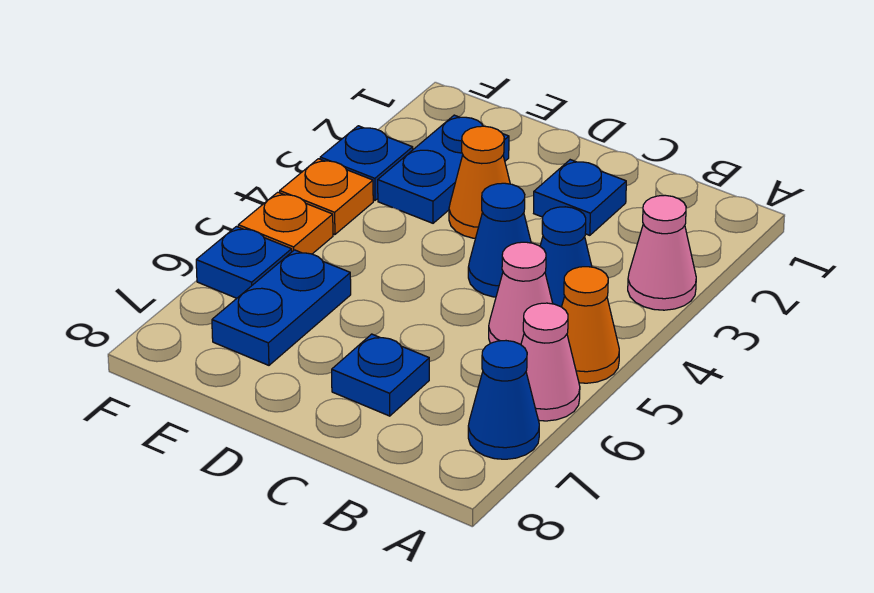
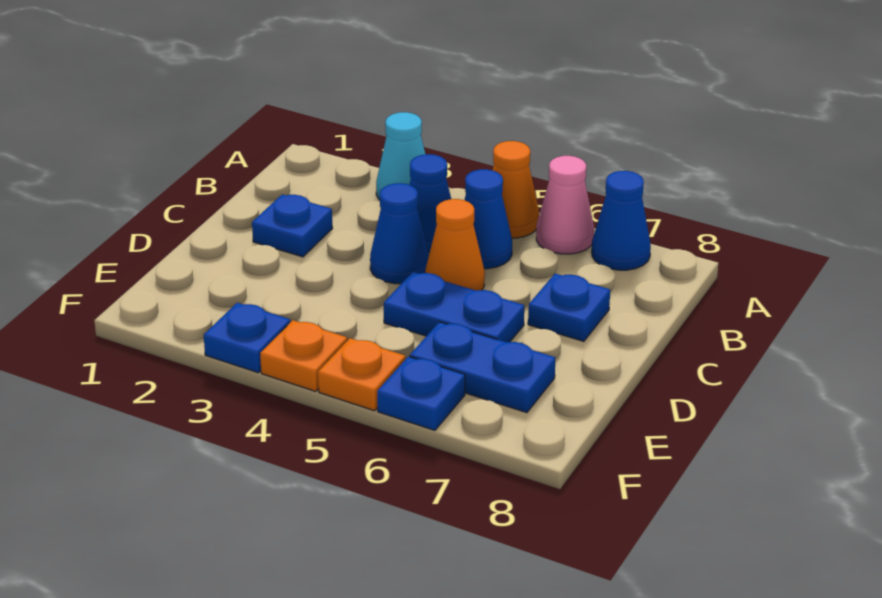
pink 1x1 cone [628,195,696,310] -> cyan 1x1 cone [376,112,425,200]
pink 1x1 cone [489,242,553,345] -> blue 1x1 cone [465,169,512,269]
orange 1x1 cone [449,126,510,238] -> orange 1x1 cone moved to [425,199,485,291]
blue 1x2 plate [378,115,509,223] -> blue 1x2 plate moved to [384,272,524,342]

